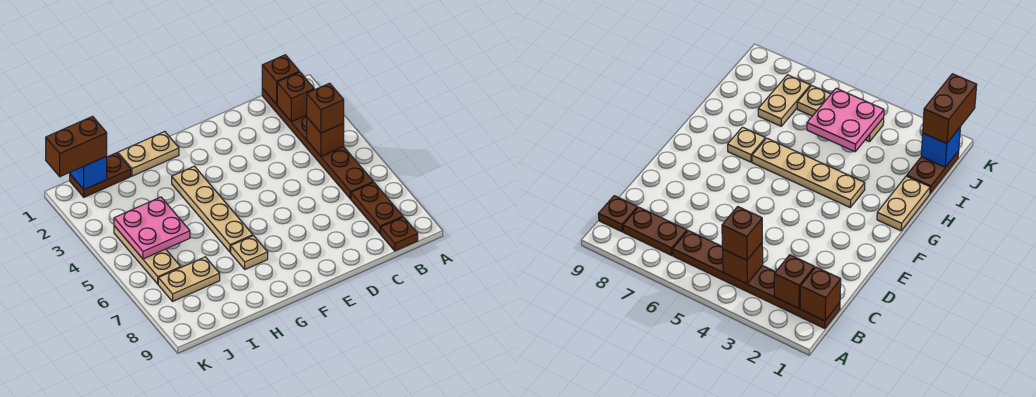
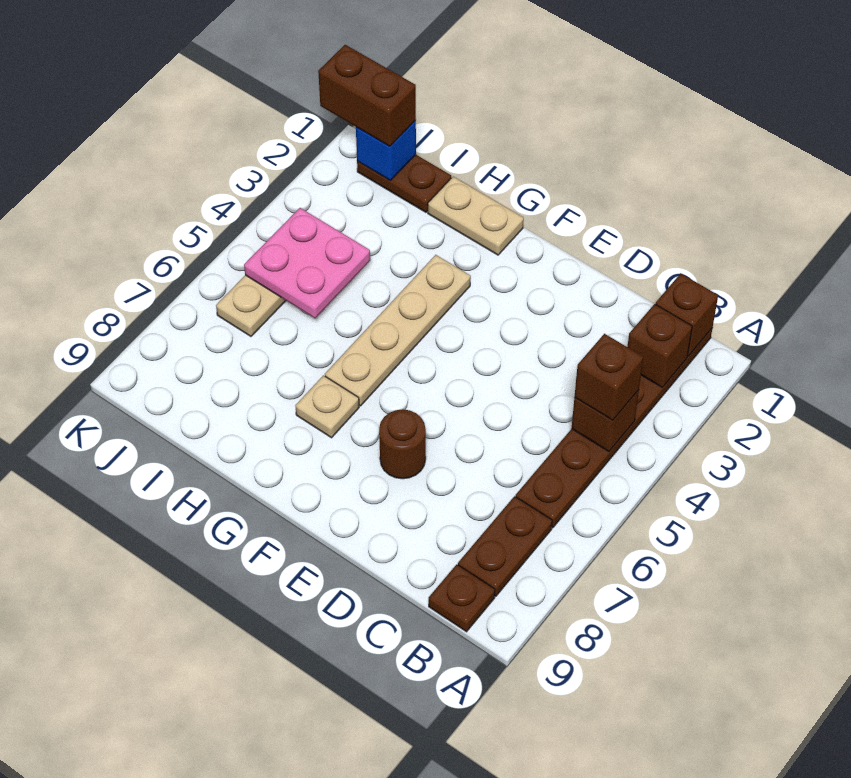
none -> brown 1x1 round brick [379,409,426,479]
tan 1x2 plate [158,257,220,301] -> none

